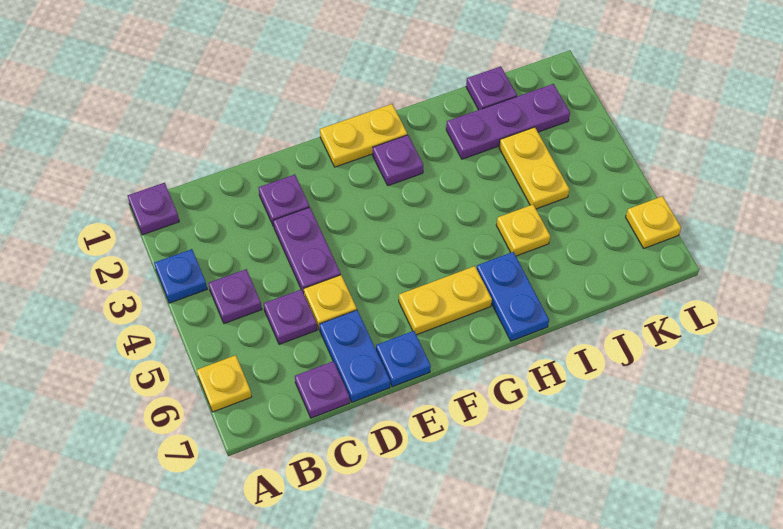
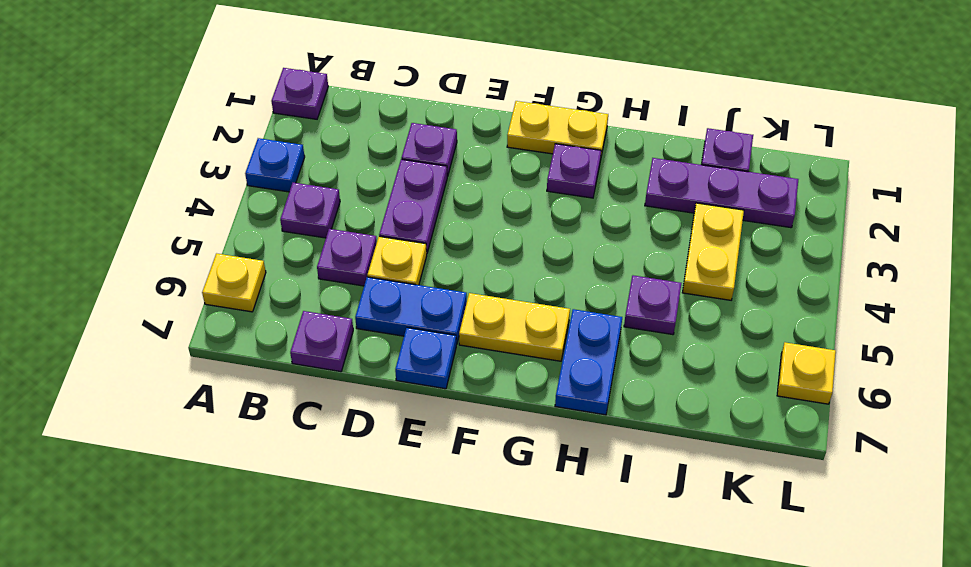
blue 1x2 plate [319,310,390,402] -> blue 1x2 plate turned to [355,277,467,345]
yellow 1x1 plate [496,205,550,256] -> purple 1x1 plate [624,275,681,335]

